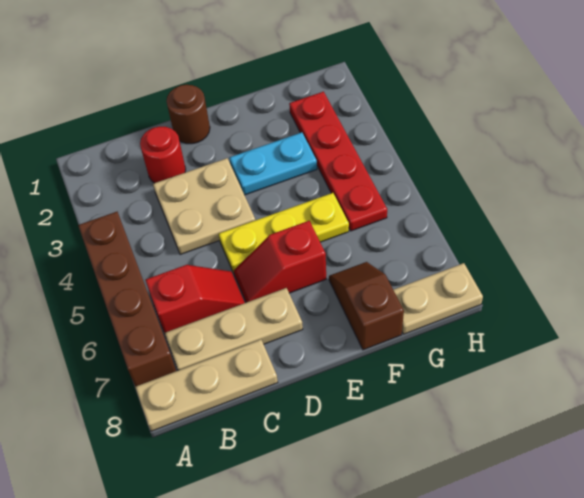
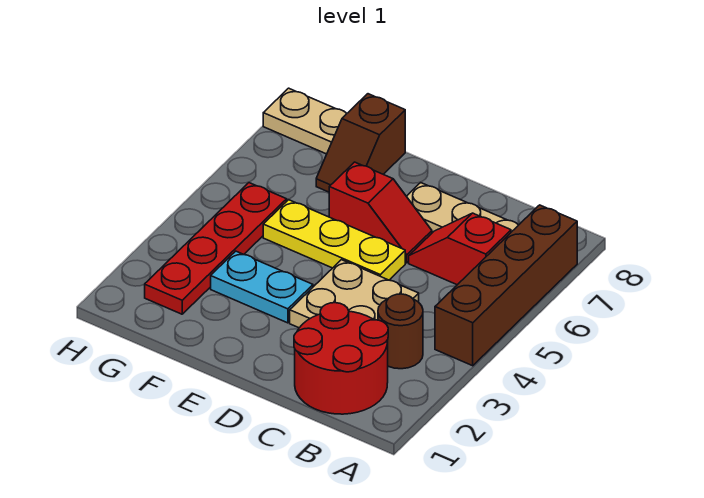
tan 1x3 plate [135,340,278,431] -> none
red 1x1 round brick [140,127,186,183] -> red 2x2 round brick [294,303,388,414]
brown 1x1 round brick [167,85,210,144] -> brown 1x1 round brick moved to [378,294,423,369]

